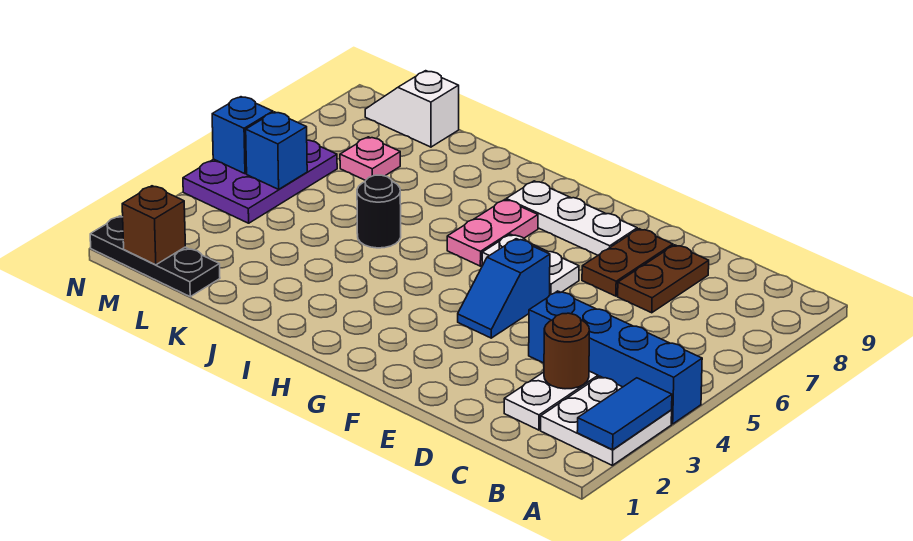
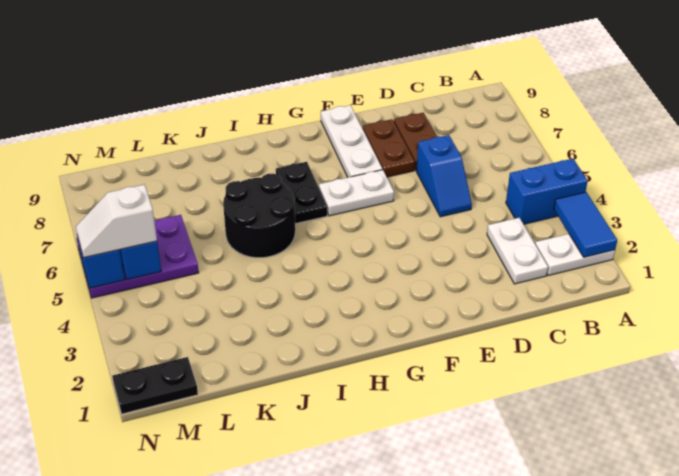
white 2x2 plate [541,376,672,465] -> white 1x2 plate [535,234,615,276]
blue 1x4 brick [529,291,702,424] -> blue 1x2 brick [506,159,588,224]
brown 1x1 round brick [544,313,590,389] -> none
blue 1x2 slope [458,239,550,338] -> blue 1x2 slope moved to [416,135,472,217]
white 1x3 plate [506,181,637,255] -> white 1x3 plate turned to [321,105,382,177]
pink 1x2 plate [447,200,538,266] -> black 1x2 plate [276,162,327,224]
black 1x1 round brick [357,175,401,248] -> black 2x2 round brick [223,174,295,258]
black 1x3 plate [90,216,220,297] -> black 1x2 plate [112,357,198,414]
pink 1x1 plate [340,137,400,180] -> none
white 1x2 slope [365,71,459,147] -> white 1x2 slope moved to [76,184,157,258]
brown 1x1 brick [122,186,185,265] -> none
purple 2x3 plate [183,140,337,223] -> purple 2x3 plate turned to [76,215,199,298]

